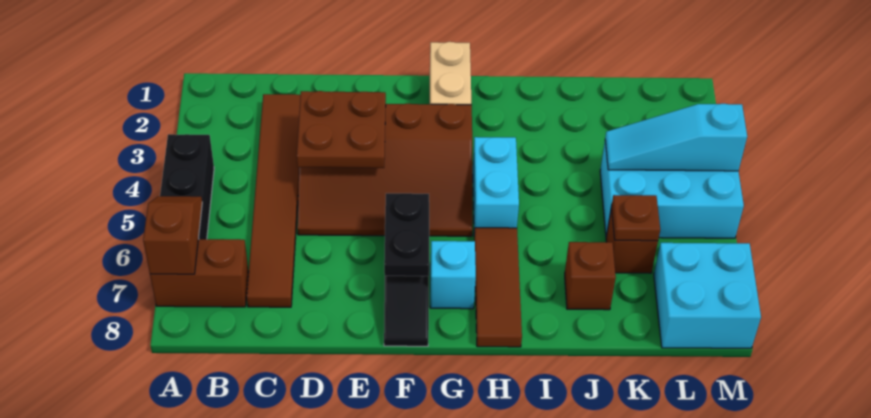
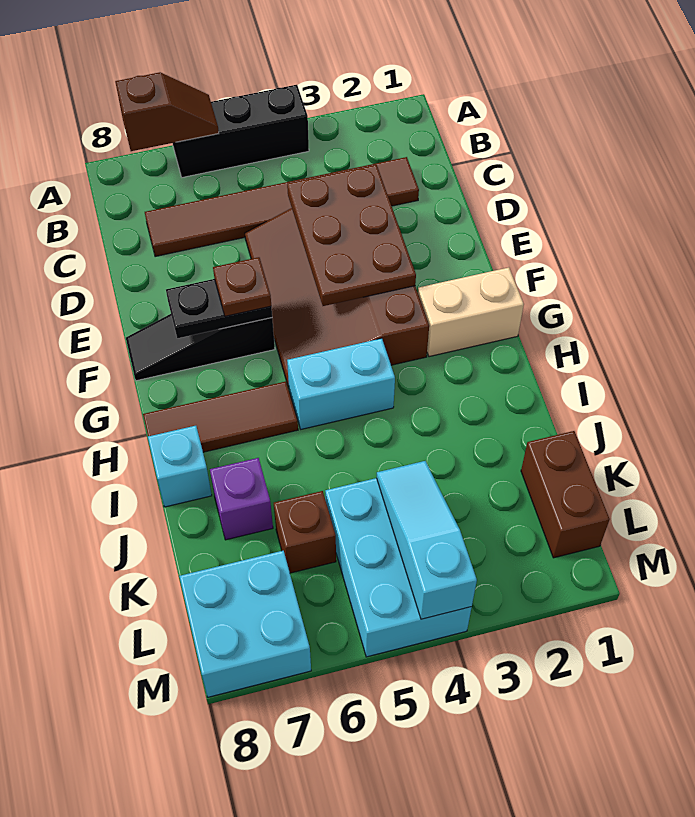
brown 1x2 brick [150,239,249,307] -> brown 1x2 brick moved to [521,431,609,558]
brown 2x2 plate [297,91,386,168] -> brown 2x3 plate [287,165,416,306]
cyan 1x1 brick [430,241,476,309] -> cyan 1x1 brick moved to [148,426,212,507]
brown 1x1 brick [565,242,616,310] -> purple 1x1 brick [210,458,273,540]
brown 1x1 plate [611,195,660,241] -> brown 1x1 plate moved to [213,257,271,316]

